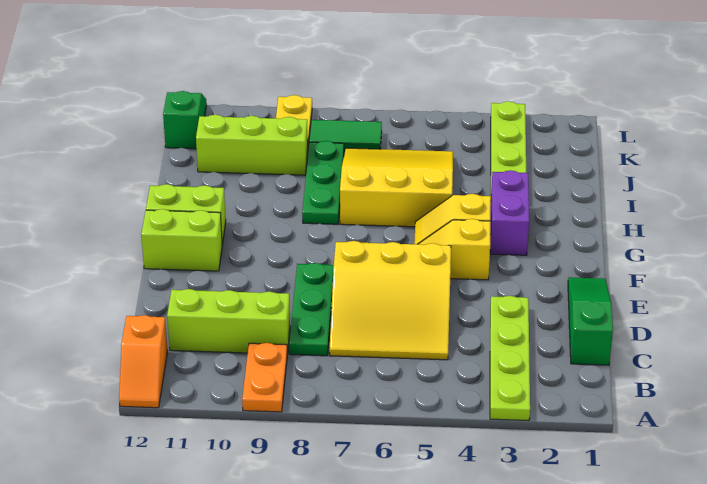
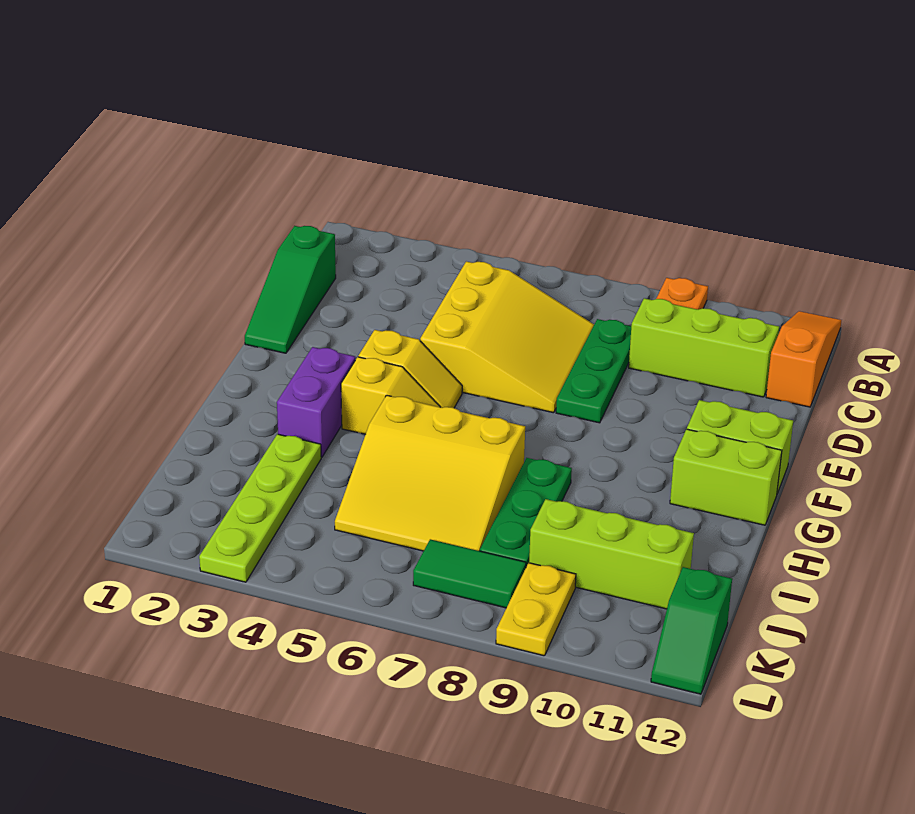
lime 1x4 plate [490,296,530,421] -> none
orange 1x2 slope [119,315,168,408] -> orange 1x3 slope [766,311,841,407]
yellow 3x3 slope [329,241,451,360] -> yellow 3x3 slope turned to [420,261,594,413]

